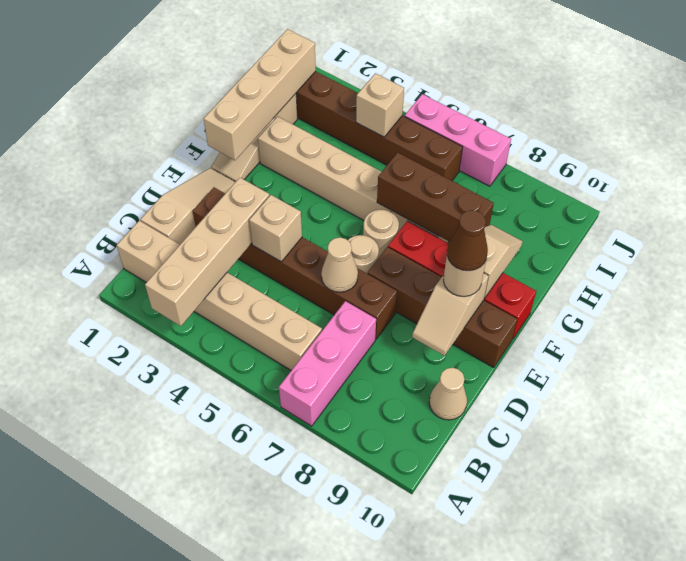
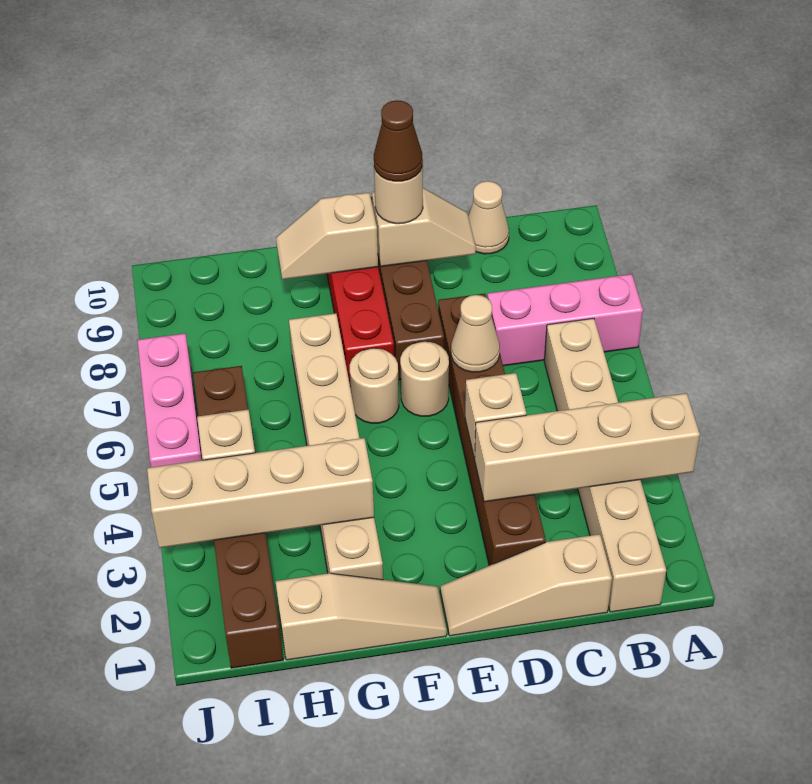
tan 1x4 brick [204,29,316,160] -> tan 1x4 brick moved to [147,438,374,548]
brown 1x3 brick [377,152,494,242] -> none

